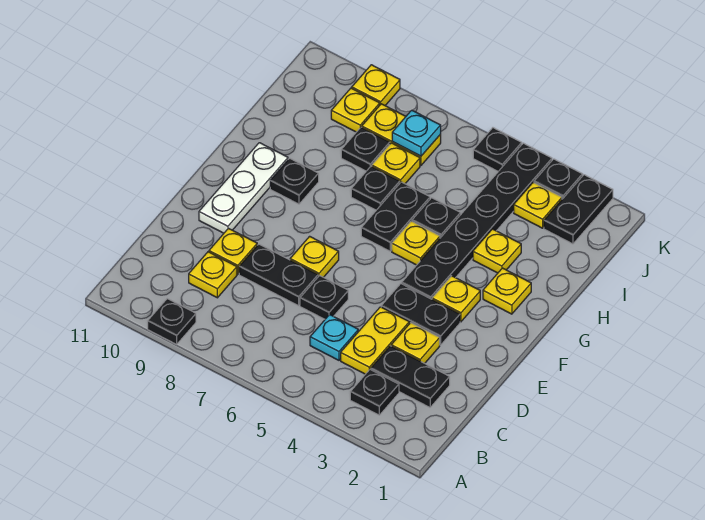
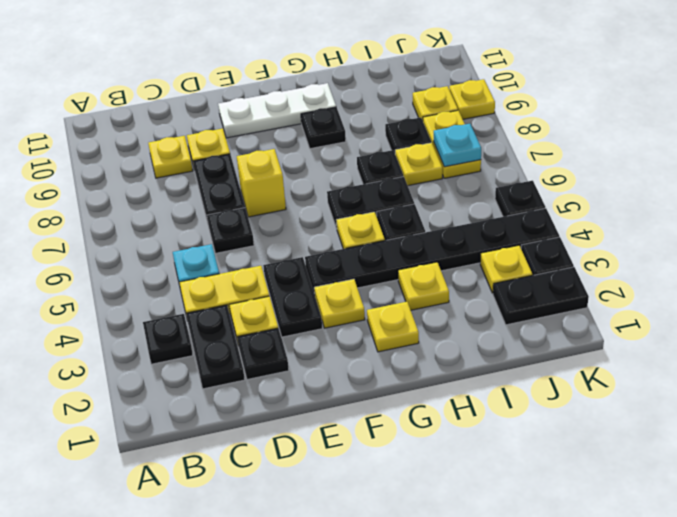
black 1x1 plate [148,299,196,344] -> black 1x1 plate moved to [237,328,289,380]
yellow 1x1 plate [290,236,339,277] -> yellow 1x1 brick [237,149,286,217]

